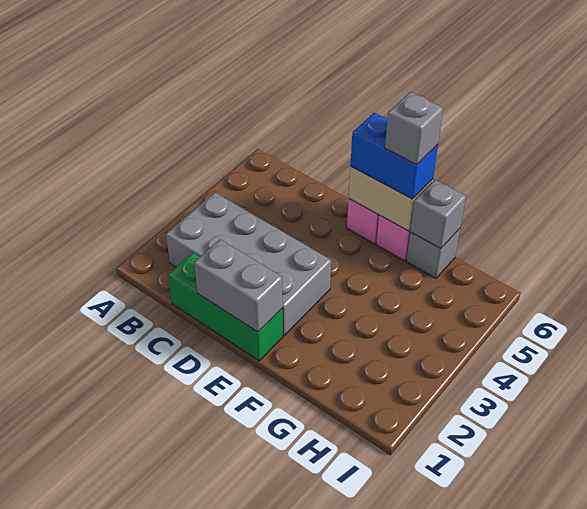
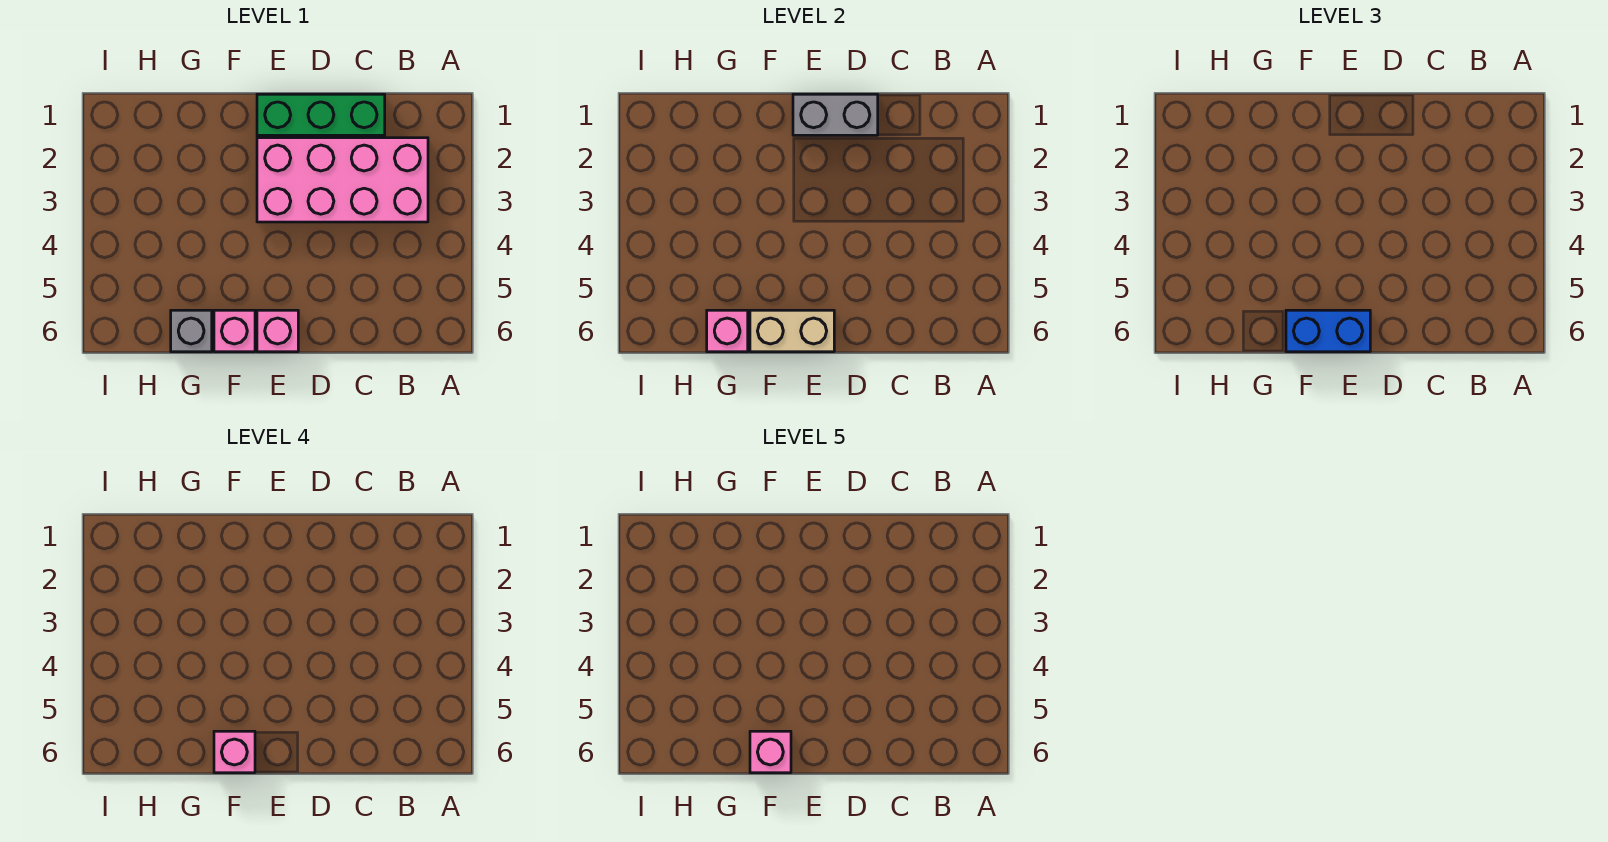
grey 2x4 brick [166,192,331,336] -> pink 2x4 brick [257,138,428,222]
grey 1x1 brick [385,92,443,165] -> pink 1x1 brick [214,731,255,773]
none -> pink 1x1 brick [750,731,791,773]
grey 1x1 brick [410,180,466,249] -> pink 1x1 brick [707,310,748,352]

